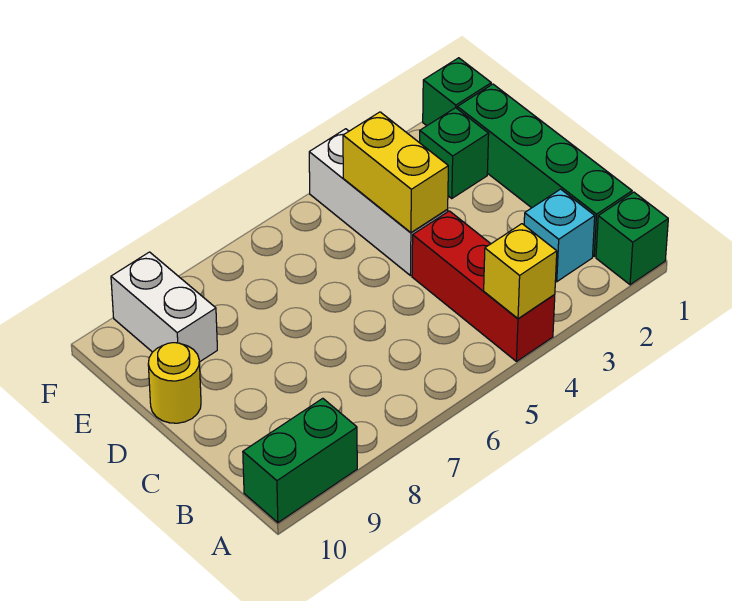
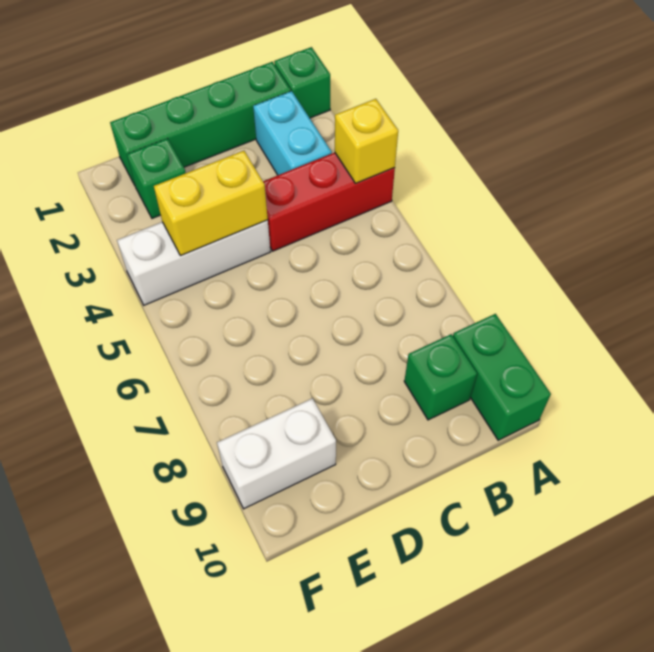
cyan 1x1 brick [524,189,595,282] -> cyan 1x2 brick [253,91,332,175]
yellow 1x1 round brick [148,343,201,423] -> none
green 1x1 brick [423,58,491,126] -> green 1x1 brick moved to [404,334,477,420]

